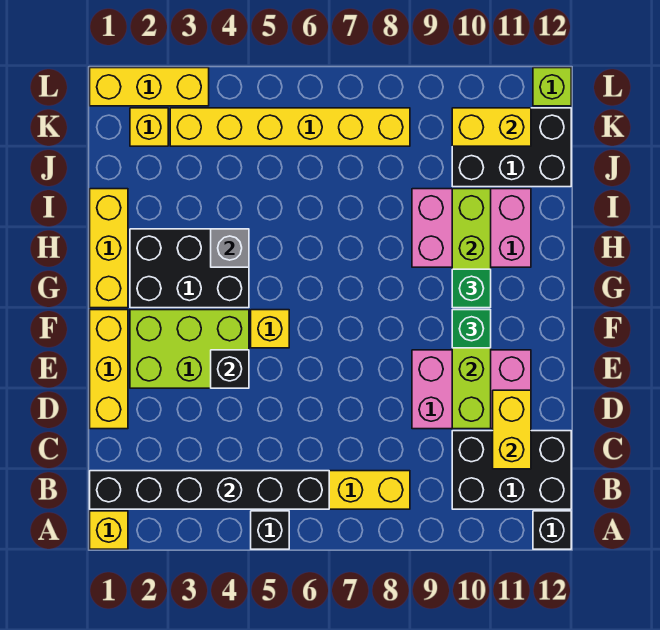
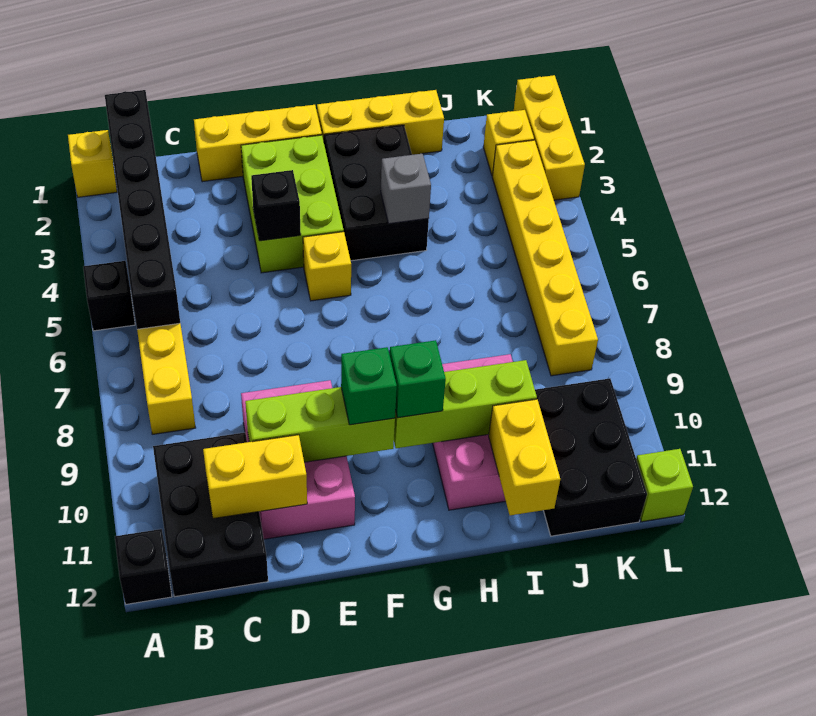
yellow 1x2 brick [452,108,531,146] -> yellow 1x2 brick moved to [489,399,560,515]

